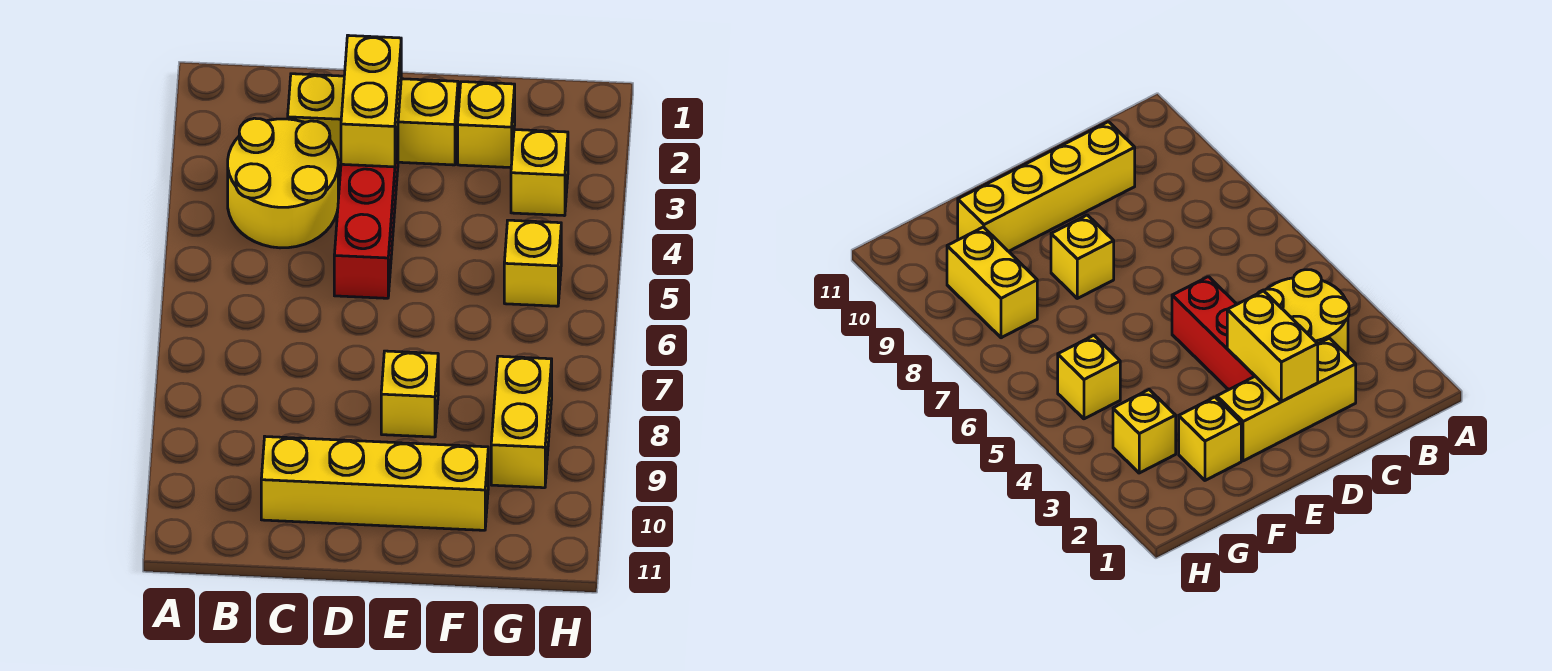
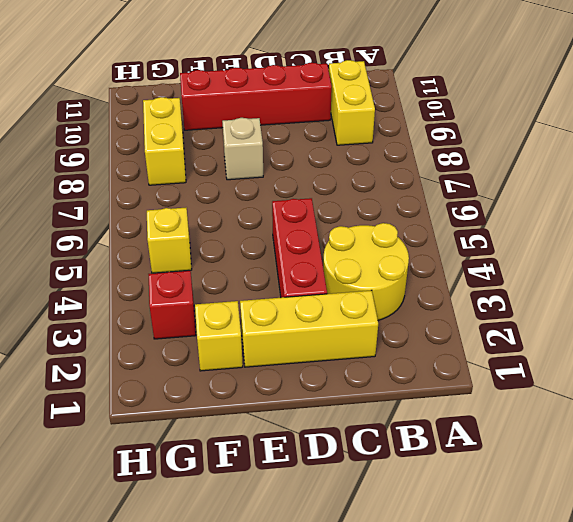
yellow 1x4 brick [261,437,488,530] -> red 1x4 brick [180,63,332,130]
yellow 1x2 brick [341,35,401,167] -> yellow 1x2 brick moved to [329,60,375,145]
yellow 1x1 brick [381,351,438,437] -> tan 1x1 brick [222,118,263,180]
yellow 1x1 brick [511,130,568,216] -> red 1x1 brick [148,271,196,339]

